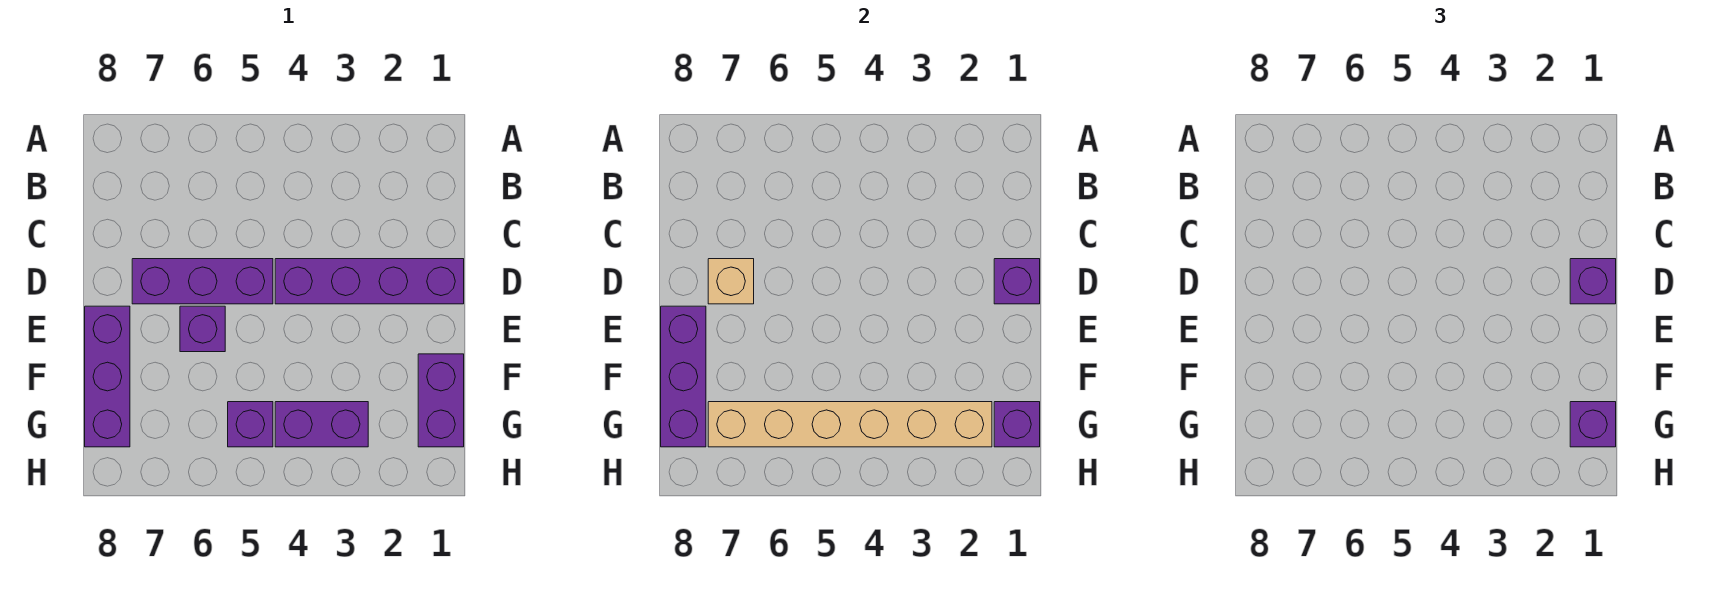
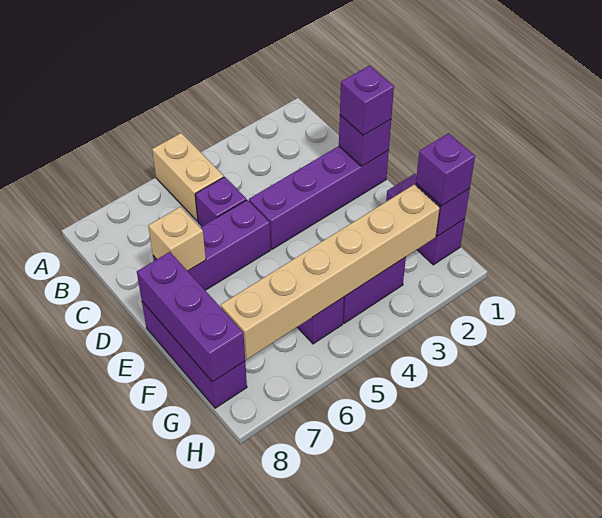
none -> tan 1x2 brick [152,133,224,221]
purple 1x1 brick [180,306,225,352] -> purple 1x1 brick moved to [195,177,246,226]

